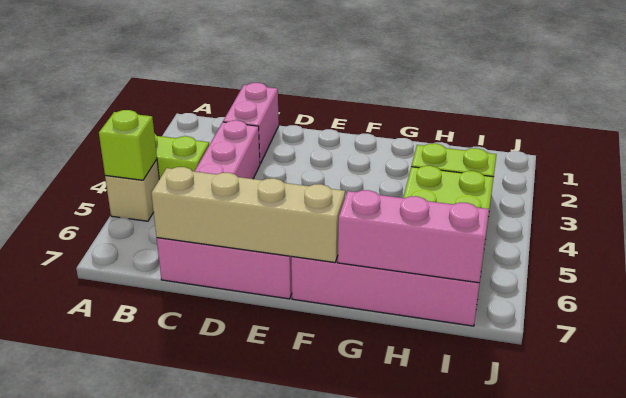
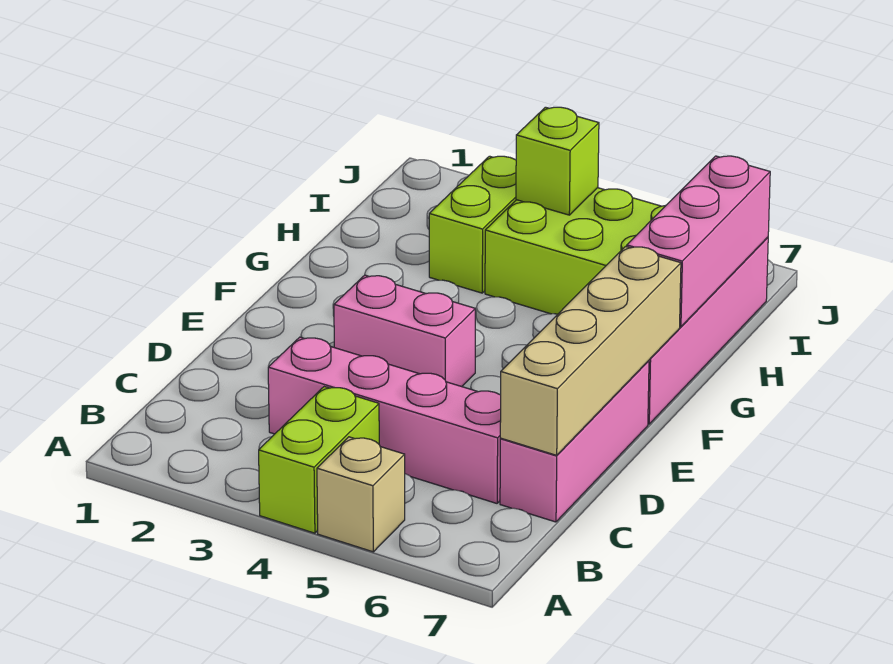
lime 1x1 brick [99,110,157,180] -> lime 1x1 brick moved to [516,107,599,215]
pink 1x2 brick [223,83,279,164] -> pink 1x2 brick moved to [334,275,475,387]

